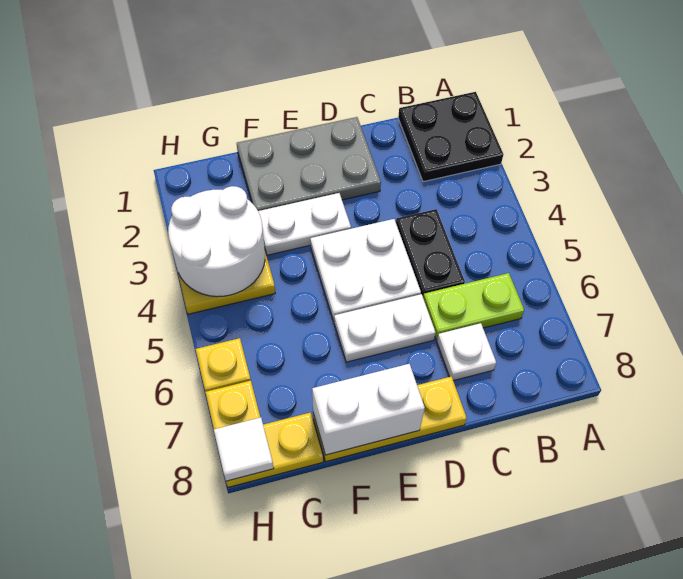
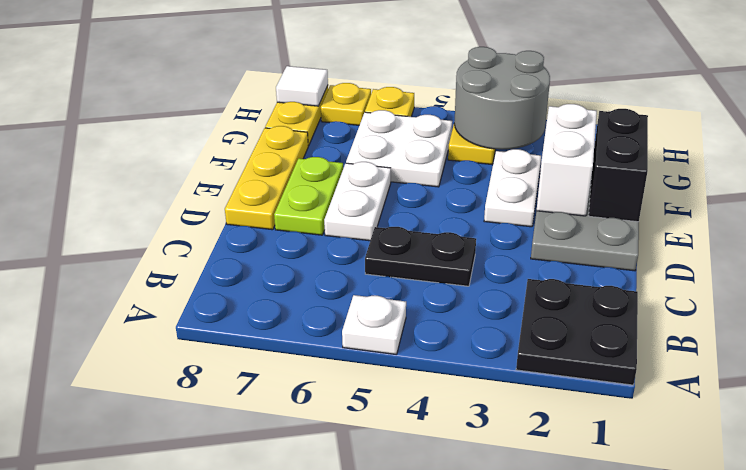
lime 1x2 plate [423,273,524,340] -> lime 1x2 plate moved to [274,157,343,235]
white 1x1 plate [437,323,496,381] -> white 1x1 plate moved to [342,295,406,355]
white 2x2 plate [310,219,421,321] -> white 2x2 plate moved to [346,110,452,187]
none -> black 1x2 brick [589,109,648,222]
white 1x2 brick [312,364,425,455] -> white 1x2 brick moved to [537,104,597,216]
white 2x2 round brick [168,186,265,297] -> grey 2x2 round brick [454,47,550,149]

